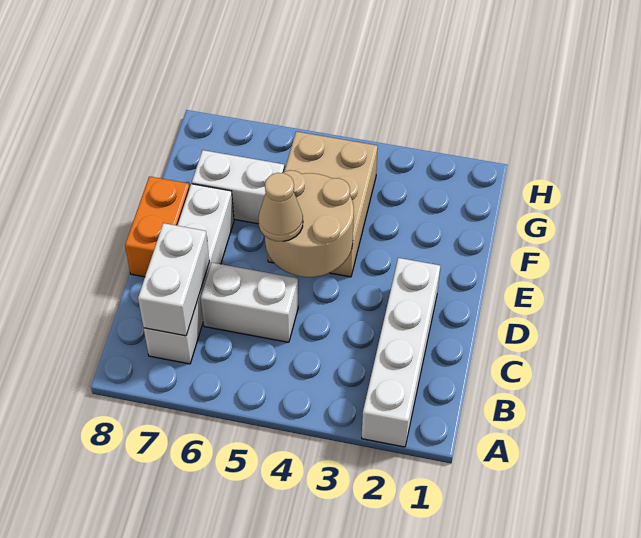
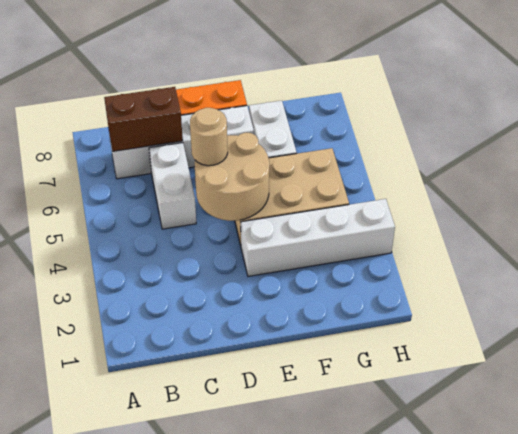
white 1x4 brick [362,258,440,447] -> white 1x4 brick moved to [241,199,395,276]
white 1x2 brick [138,223,209,336] -> brown 1x2 brick [104,87,183,151]
tan 1x1 cone [258,173,303,241] -> tan 1x1 round brick [190,108,228,166]

